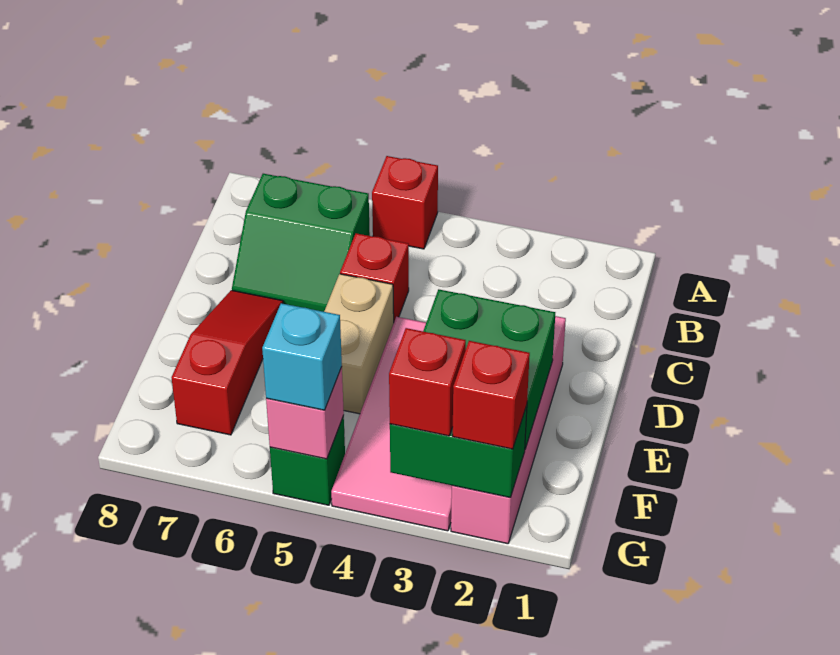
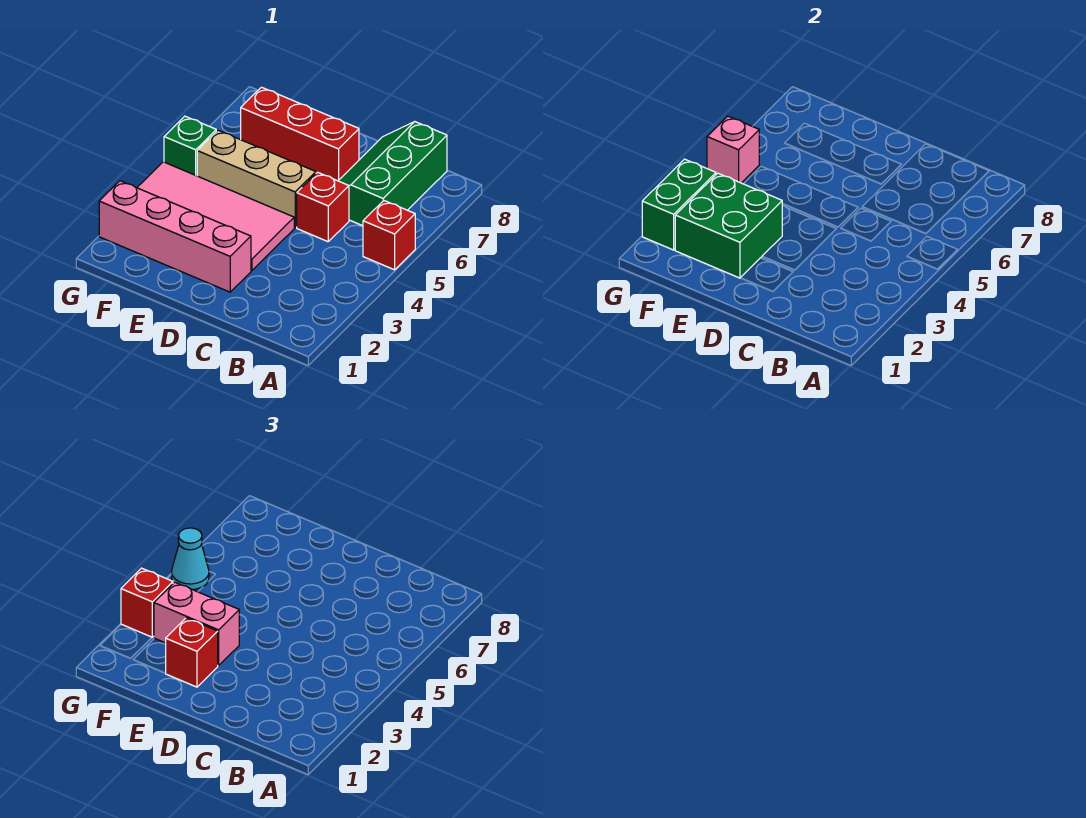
green 2x2 slope [232,174,370,312] -> green 2x3 slope [338,122,447,226]
tan 1x2 brick [324,274,394,414] -> tan 1x3 brick [197,130,316,228]
red 1x3 slope [172,290,283,435] -> red 1x3 brick [241,87,359,181]
none -> pink 1x2 brick [154,582,239,666]
red 1x1 brick [452,341,530,449] -> red 1x1 brick moved to [166,618,218,687]
cyan 1x1 brick [262,303,342,410] -> cyan 1x1 cone [171,528,209,590]

